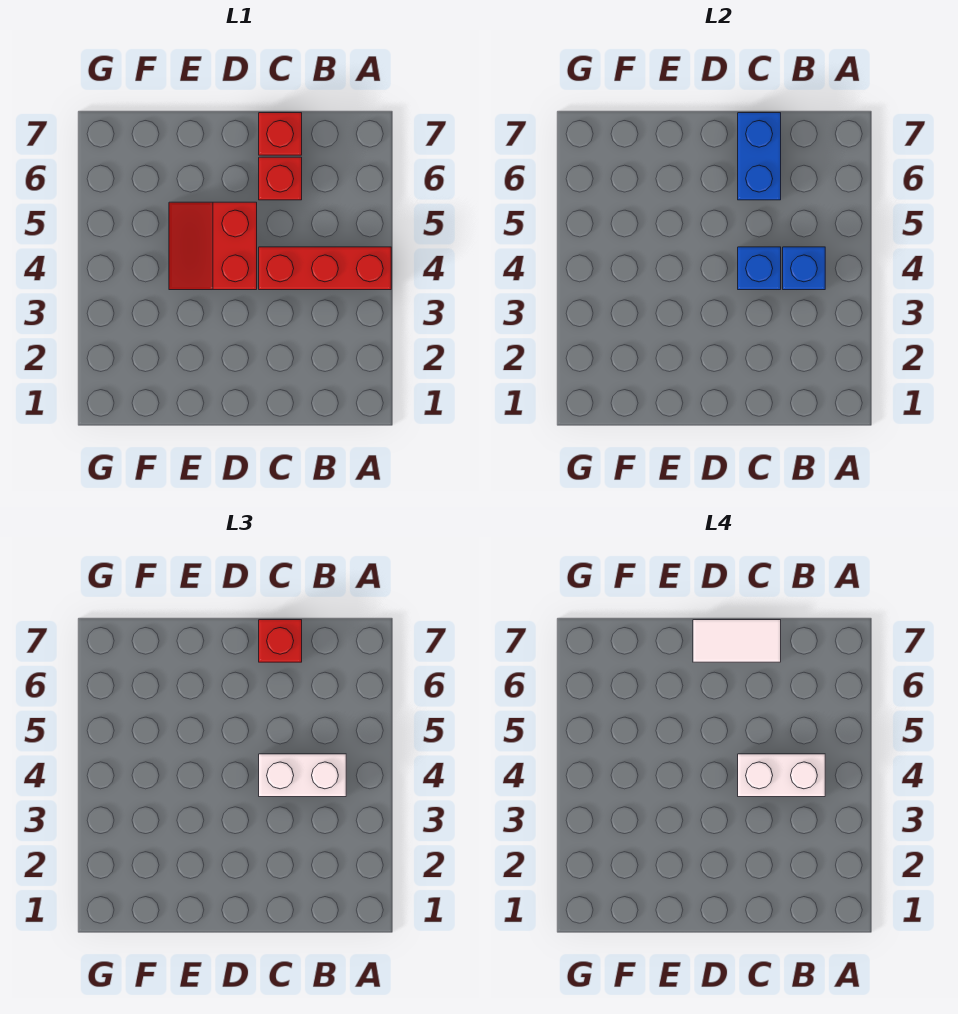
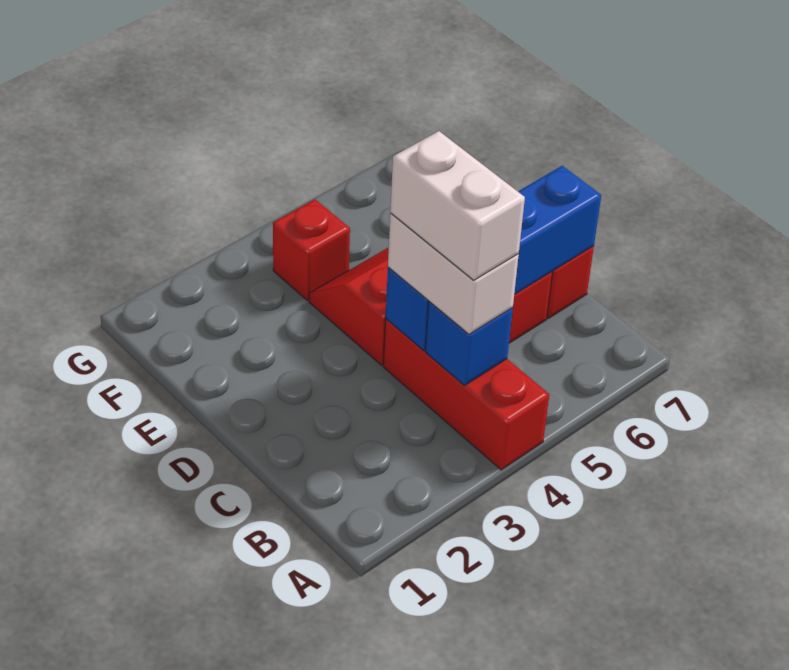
red 1x1 brick [259,620,302,662] -> red 1x1 brick moved to [273,199,350,300]
white 1x2 tile [693,620,781,662] -> none

